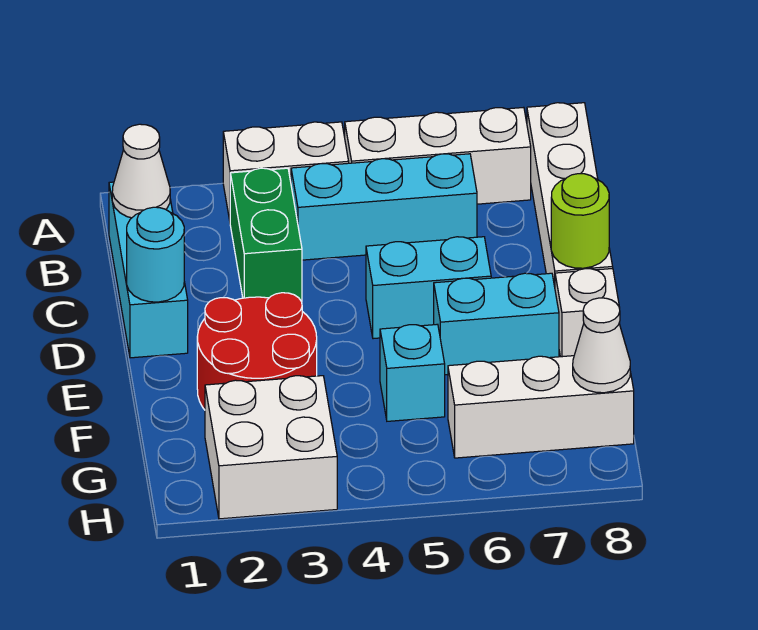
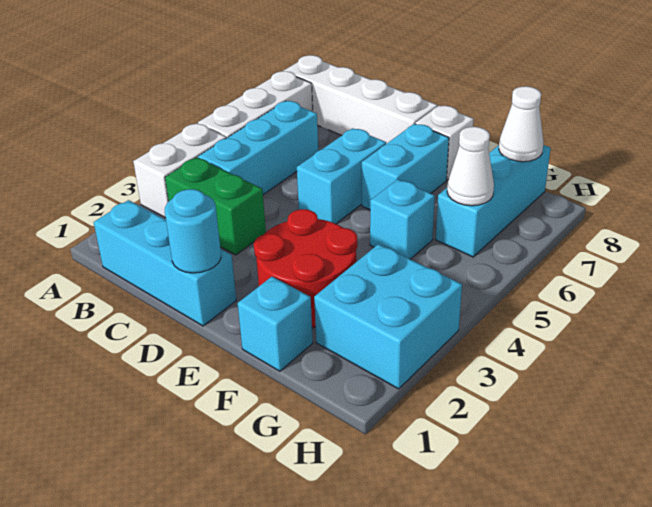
white 1x1 cone [112,124,170,218] -> white 1x1 cone moved to [447,127,494,206]
lime 1x1 round brick [551,174,609,268] -> none
none -> cyan 1x1 brick [238,277,313,371]
white 2x2 brick [205,376,337,519] -> cyan 2x2 brick [314,244,462,389]
white 1x3 brick [448,356,634,458] -> cyan 1x3 brick [436,145,551,257]

